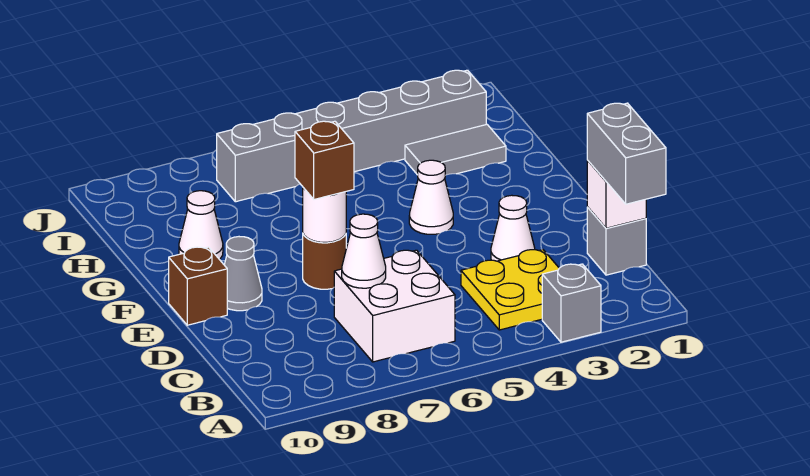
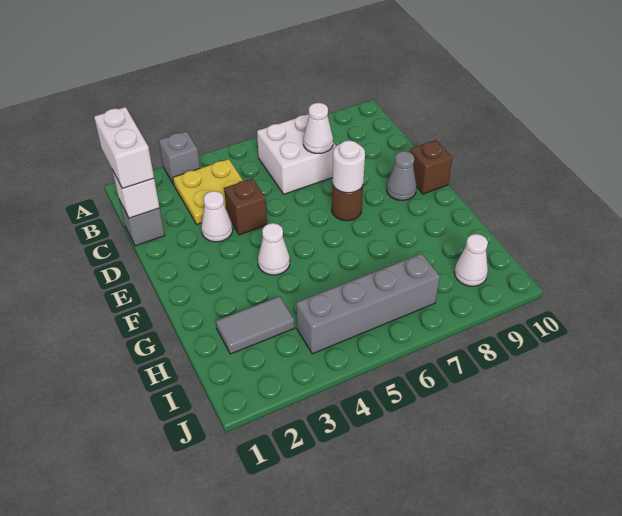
grey 1x2 brick [587,103,666,204] -> white 1x2 brick [94,107,154,189]
brown 1x1 brick [295,121,354,199] -> brown 1x1 brick moved to [224,178,267,235]
white 1x1 cone [179,191,223,259] -> white 1x1 cone moved to [454,234,488,286]
grey 1x6 brick [217,70,486,202] -> grey 1x4 brick [296,254,440,354]

